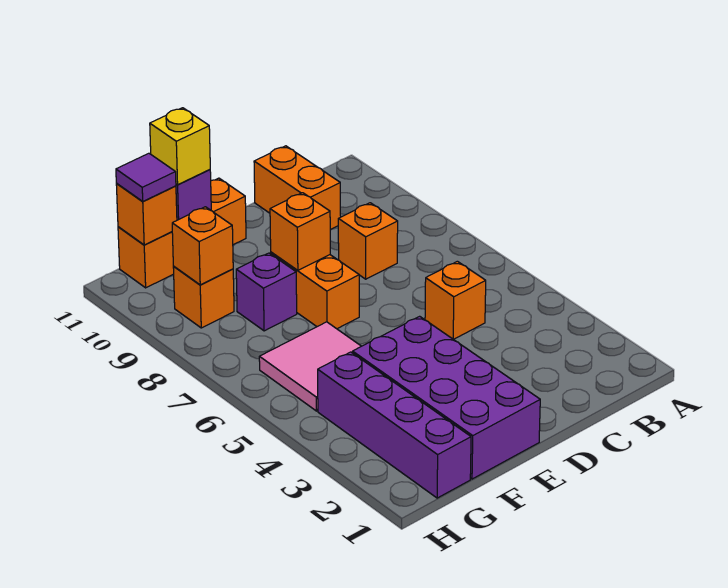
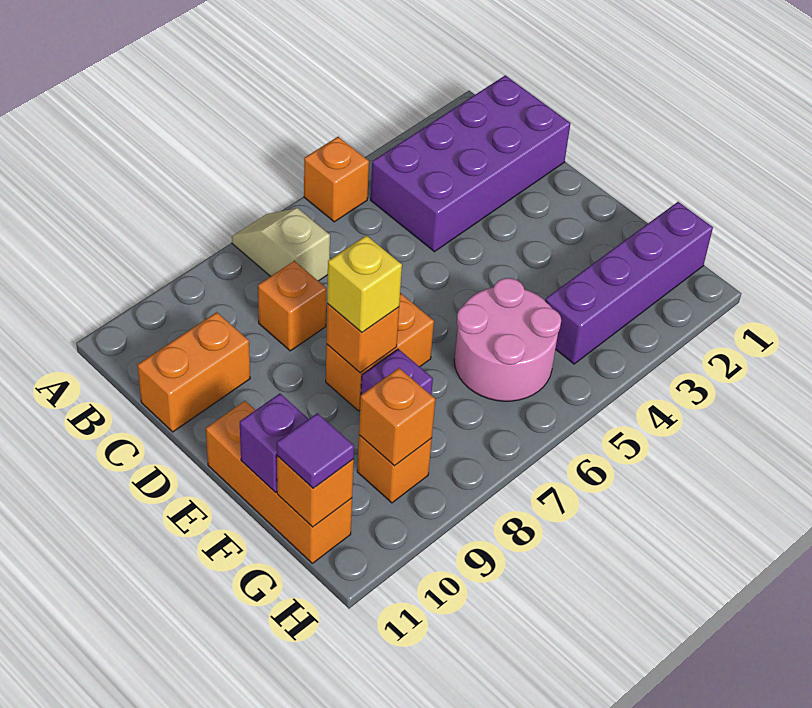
none -> tan 1x2 slope [232,208,330,281]
orange 1x1 brick [425,261,486,339] -> orange 1x1 brick moved to [304,137,369,222]
purple 2x4 brick [353,316,540,479] -> purple 2x4 brick moved to [371,75,570,252]
pink 2x2 tile [259,322,361,411] -> pink 2x2 round brick [454,278,561,401]
yellow 1x1 brick [150,108,210,185] -> yellow 1x1 brick moved to [327,235,402,332]

